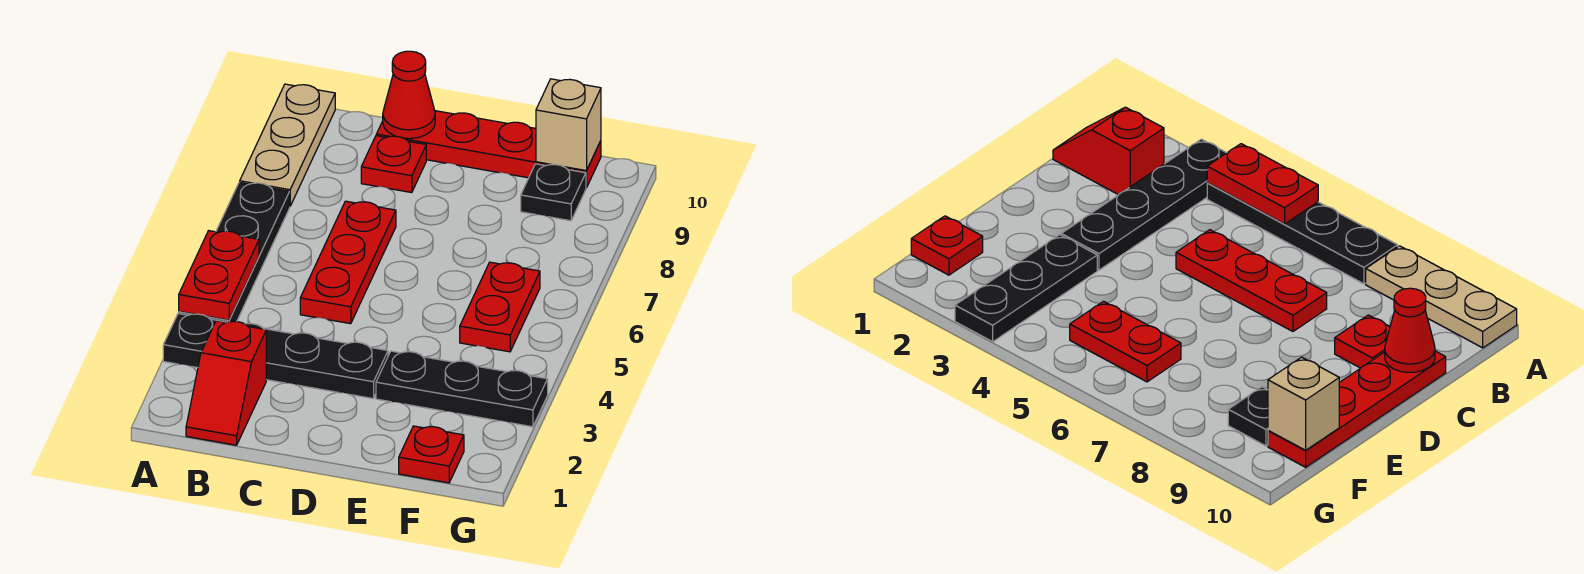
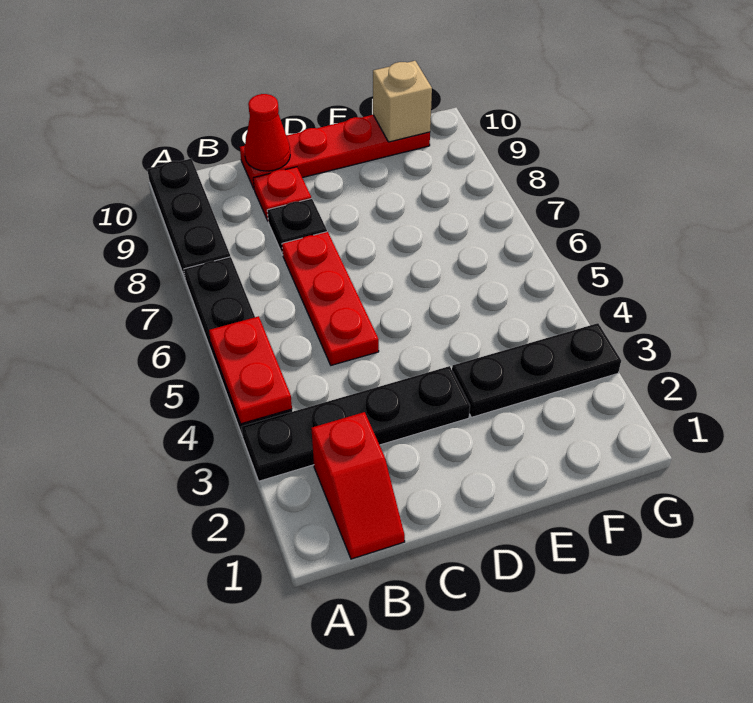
tan 1x3 plate [240,84,335,206] -> black 1x3 plate [147,159,230,278]
red 1x1 plate [399,426,464,483] -> none
red 1x2 plate [460,262,540,352] -> none
black 1x1 plate [521,164,586,221] -> black 1x1 plate moved to [267,198,327,255]

